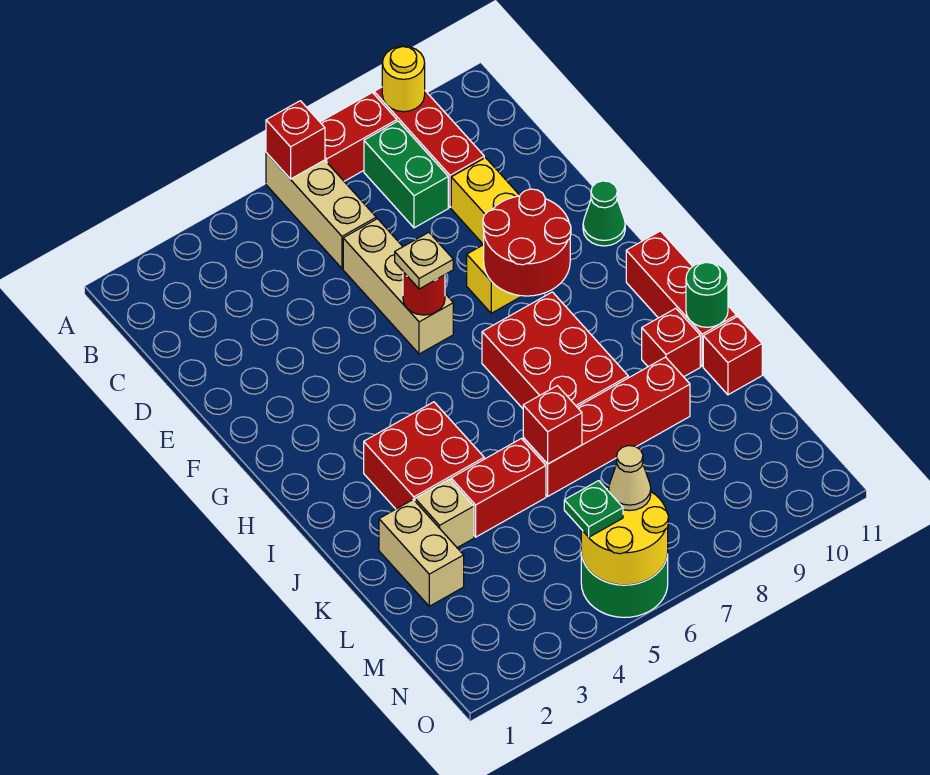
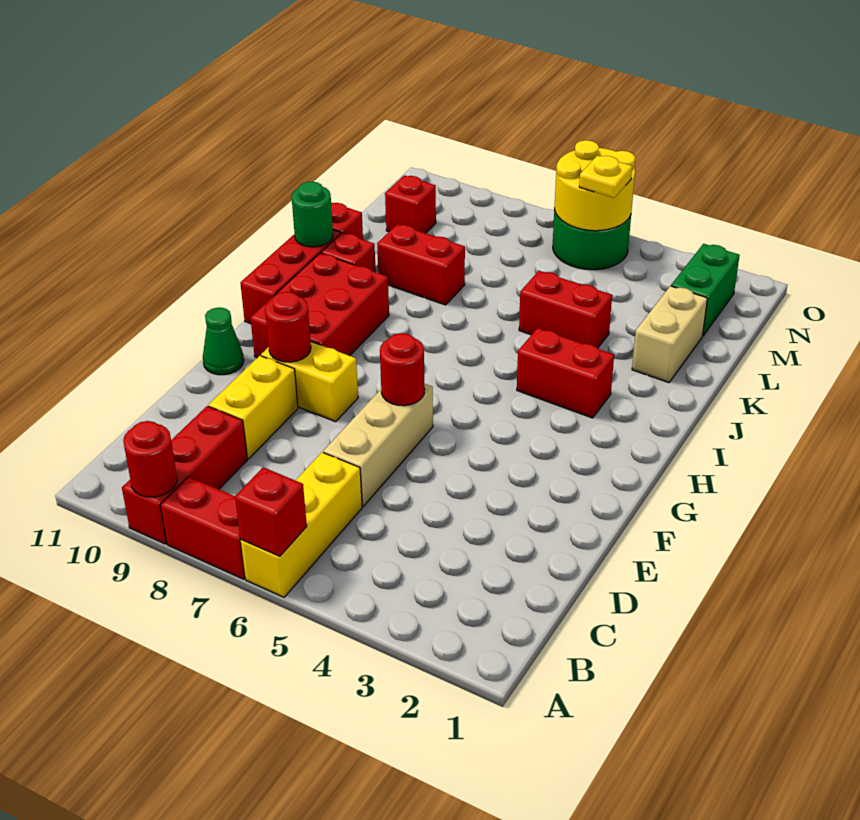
tan 1x3 brick [266,153,376,268] -> yellow 1x3 brick [241,452,362,597]
yellow 1x1 round brick [382,46,425,112] -> red 1x1 round brick [123,421,177,497]
green 1x2 brick [364,121,448,228] -> green 1x2 brick moved to [671,244,740,336]
tan 1x1 plate [395,232,453,289] -> none
red 2x2 round brick [483,189,571,296] -> red 1x1 round brick [265,292,311,362]
red 2x3 brick [482,292,628,409] -> red 2x3 brick moved to [250,253,389,358]
red 2x2 brick [364,402,484,509] -> red 1x2 brick [517,328,614,418]
tan 1x1 brick [415,479,474,548] -> none
red 1x4 brick [523,357,690,496] -> red 1x2 brick [377,224,465,305]
red 1x1 brick [523,386,582,464] -> red 1x1 brick moved to [385,175,436,233]
green 1x1 plate [564,481,623,537] -> yellow 1x1 plate [579,156,632,198]
tan 1x1 cone [609,446,651,511] -> none

